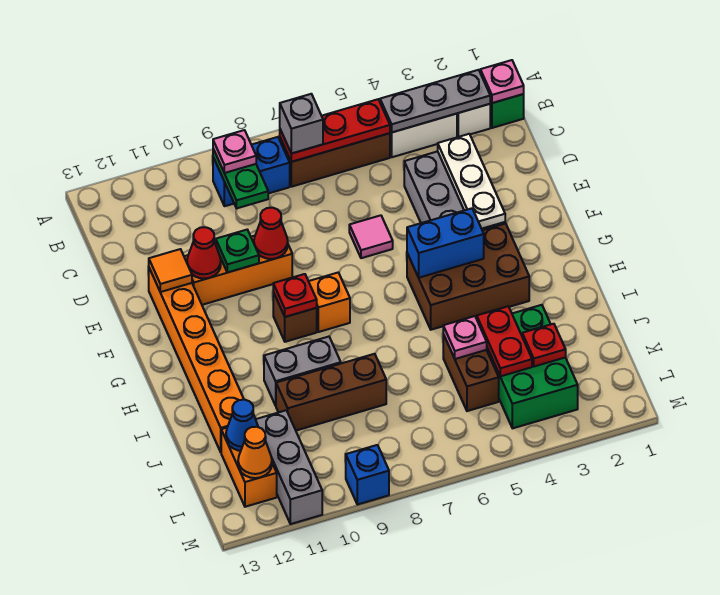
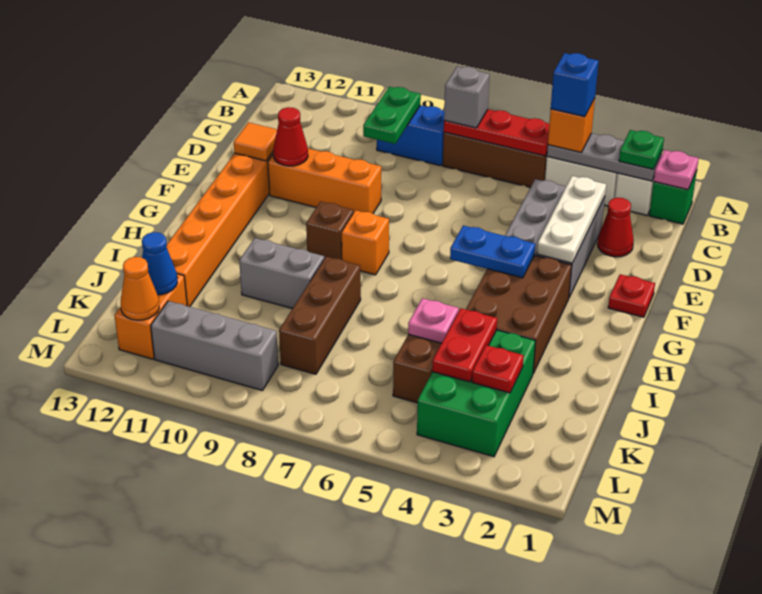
none -> orange 1x1 brick [548,98,595,152]
pink 1x1 plate [213,130,256,173] -> none
pink 1x1 tile [349,215,393,258] -> none
red 1x1 cone [254,208,288,259] -> red 1x1 cone moved to [597,198,634,257]
green 1x1 plate [216,230,259,273] -> green 1x1 plate moved to [619,130,664,169]
brown 2x3 brick [407,223,529,330] -> brown 2x3 brick turned to [466,255,572,373]
blue 1x2 brick [407,208,484,278] -> blue 1x2 plate [450,226,535,278]
red 1x1 plate [273,274,317,317] -> red 1x1 plate moved to [608,274,655,317]
brown 1x3 brick [276,354,386,431] -> brown 1x3 brick turned to [279,257,361,374]
grey 1x3 brick [256,410,322,524] -> grey 1x3 brick turned to [151,301,278,391]
blue 1x1 brick [346,445,389,505] -> blue 1x1 brick moved to [551,53,599,117]

